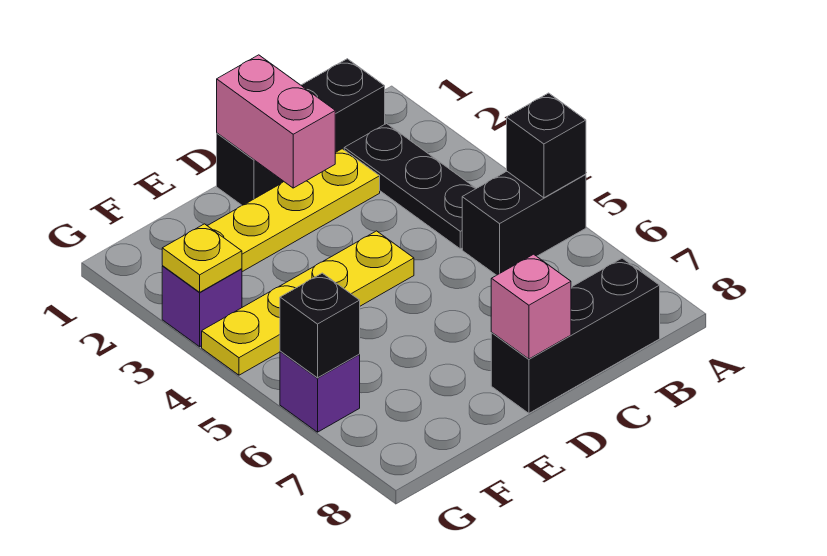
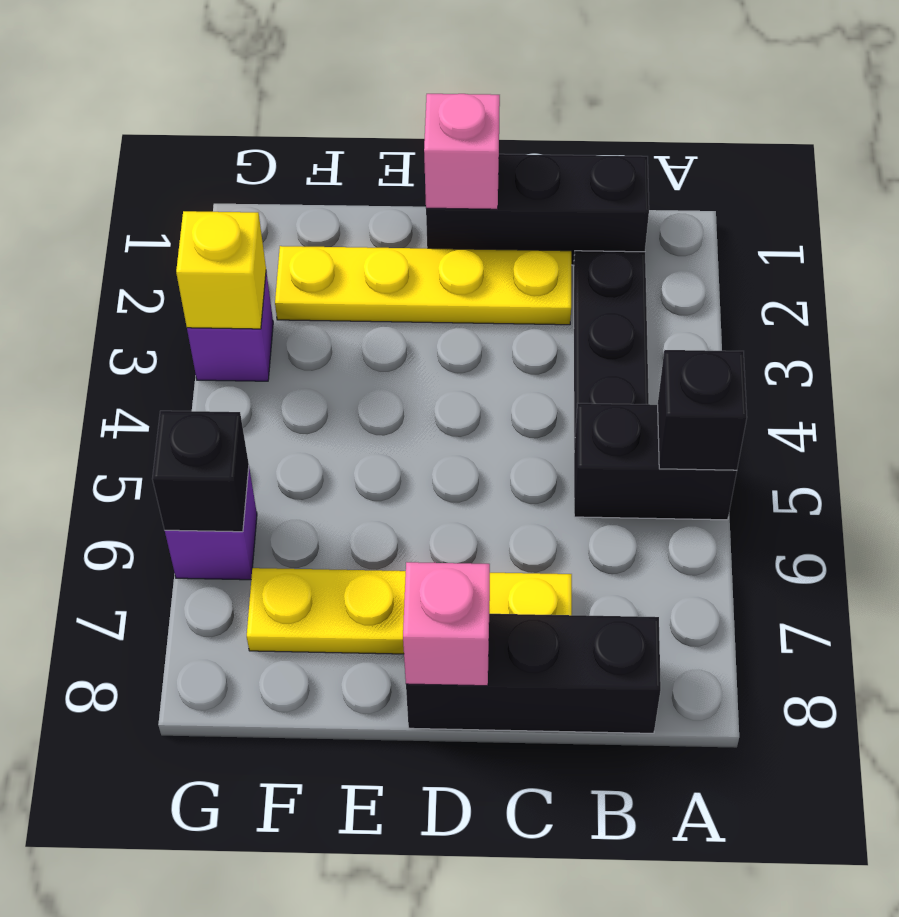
pink 1x2 brick [217,55,335,188] -> pink 1x1 brick [424,94,500,209]
yellow 1x4 plate [202,231,414,375] -> yellow 1x4 plate moved to [247,568,572,654]
yellow 1x1 plate [162,224,242,292] -> yellow 1x1 brick [176,211,266,329]

